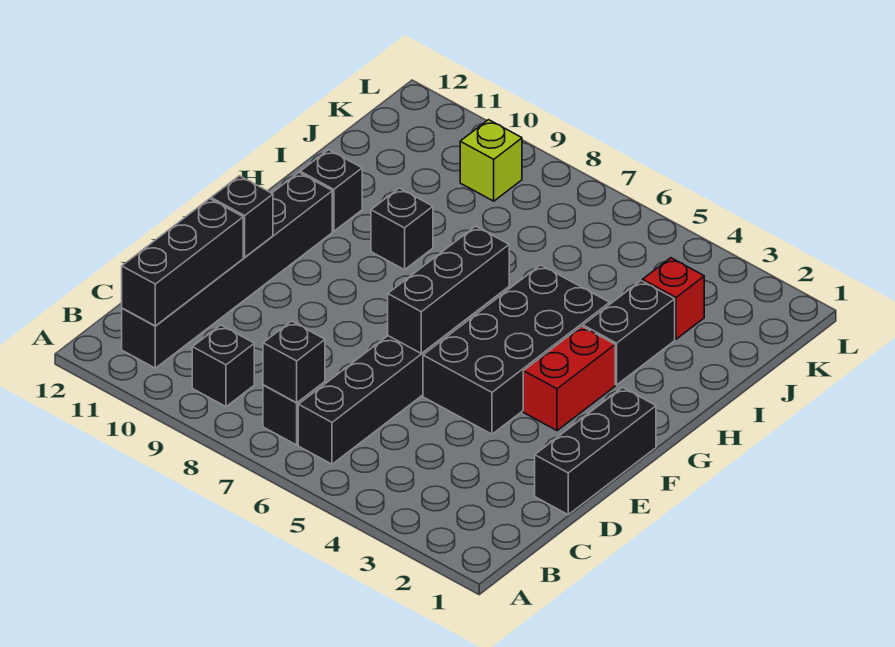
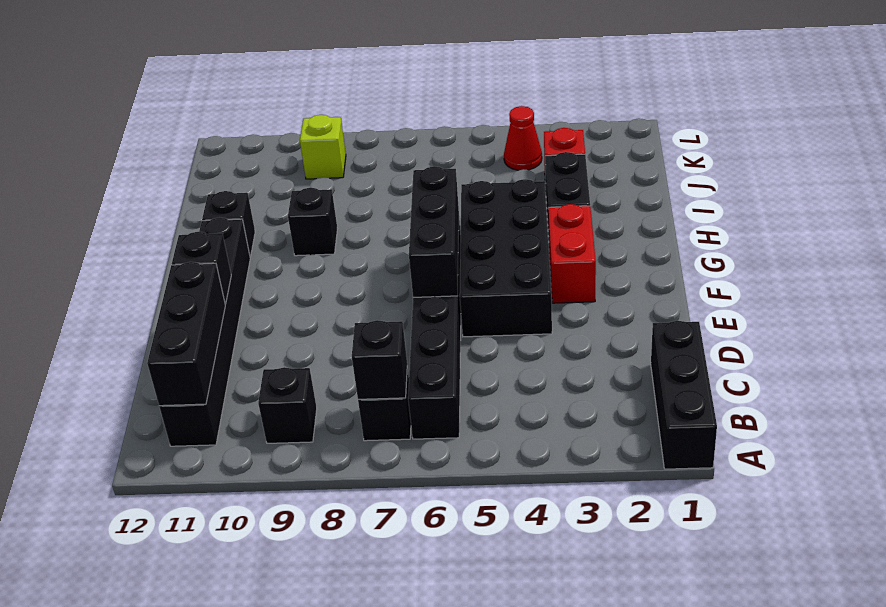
black 1x3 brick [535,388,656,515] -> black 1x3 brick moved to [651,321,717,469]
none -> red 1x1 cone [504,106,542,170]

